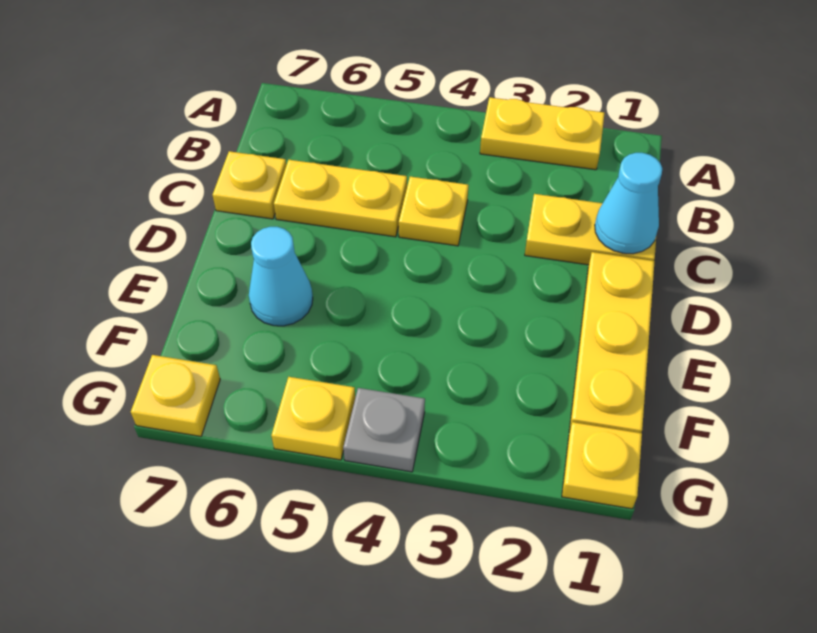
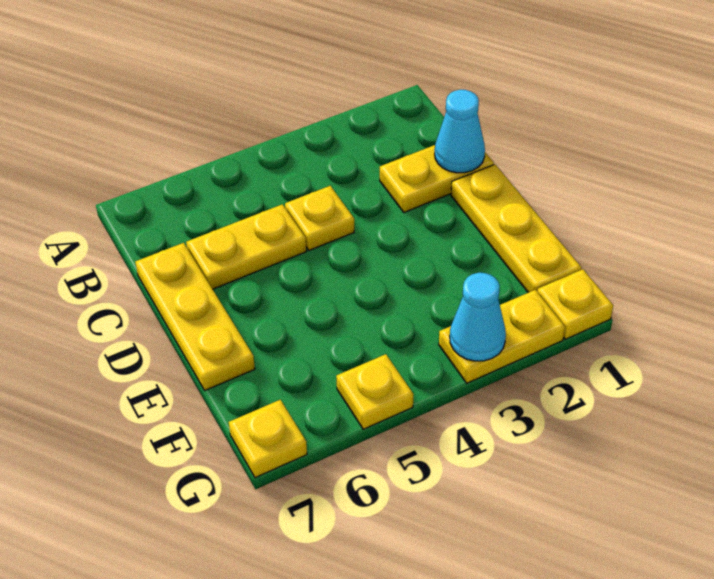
yellow 1x2 plate [480,97,605,170] -> yellow 1x2 plate moved to [439,290,565,383]
yellow 1x1 plate [213,151,286,219] -> yellow 1x3 plate [135,243,255,390]
cyan 1x1 cone [249,227,313,326] -> cyan 1x1 cone moved to [450,273,506,361]
grey 1x1 plate [343,388,425,472] -> none

